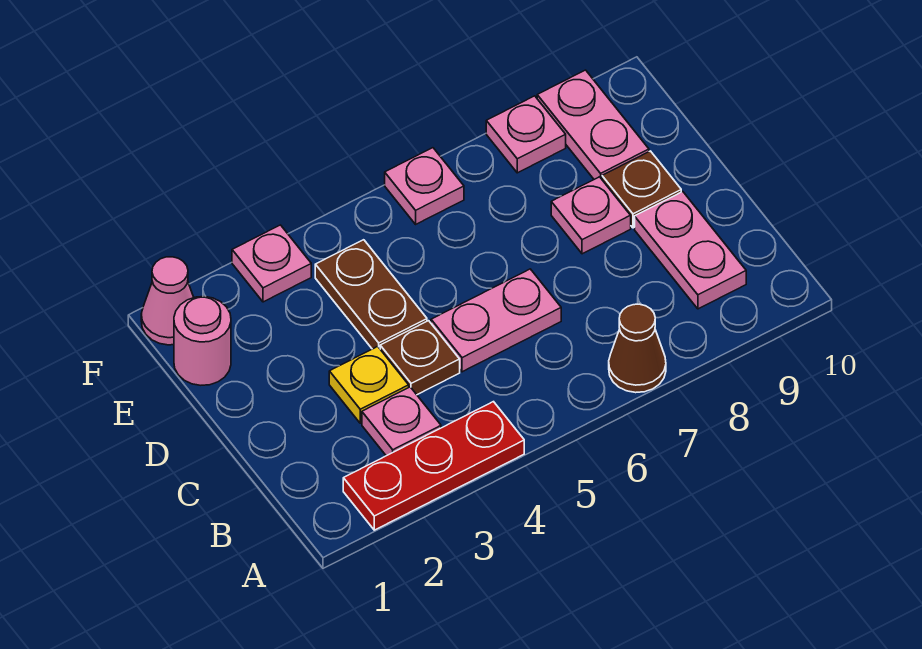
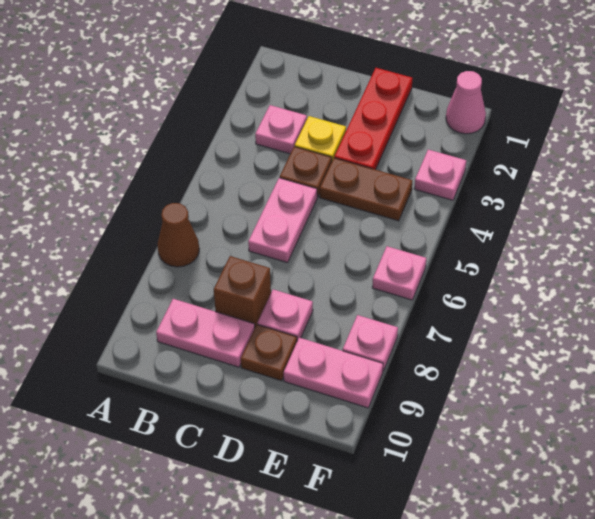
red 1x3 plate [343,402,524,530] -> red 1x3 plate moved to [334,68,412,170]
none -> brown 1x1 brick [214,256,271,327]
pink 1x1 round brick [174,297,231,385] -> none

